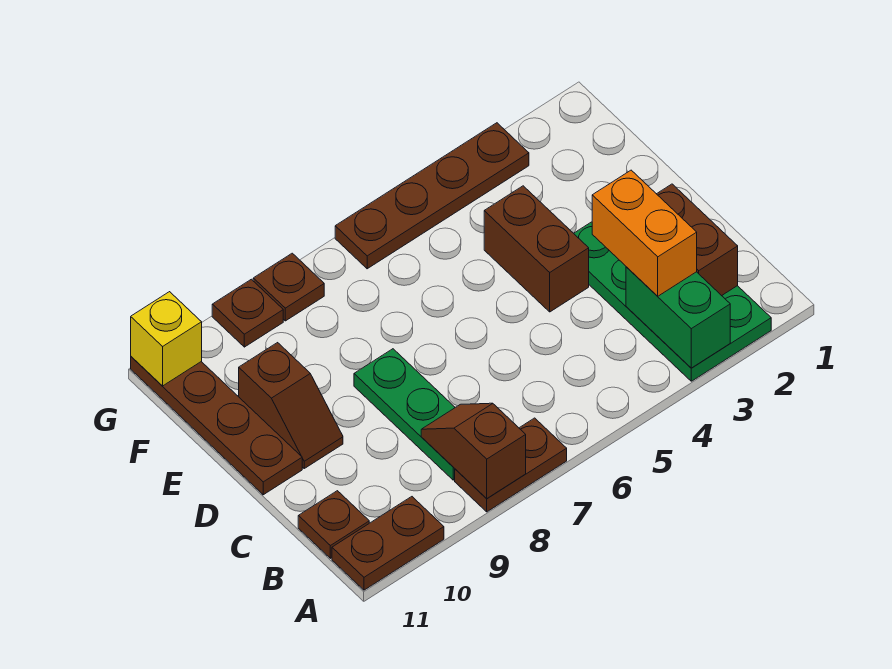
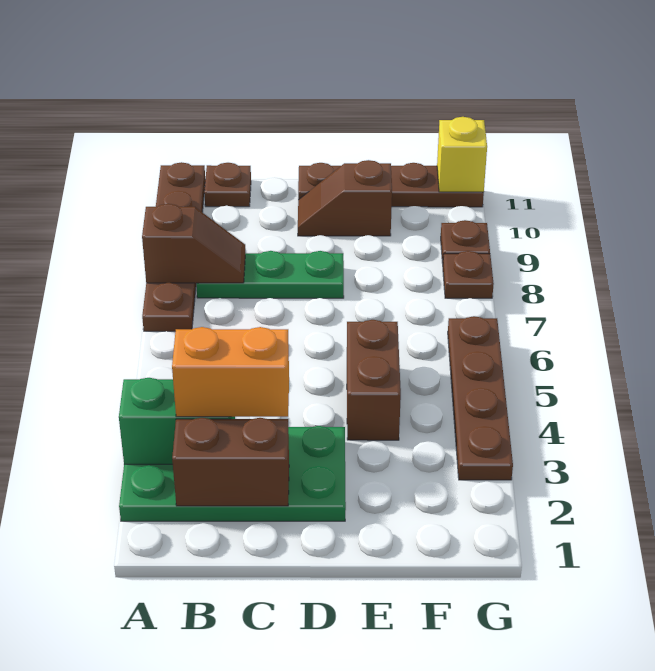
brown 1x2 brick [484,186,589,312] -> brown 1x2 brick turned to [347,320,401,440]

